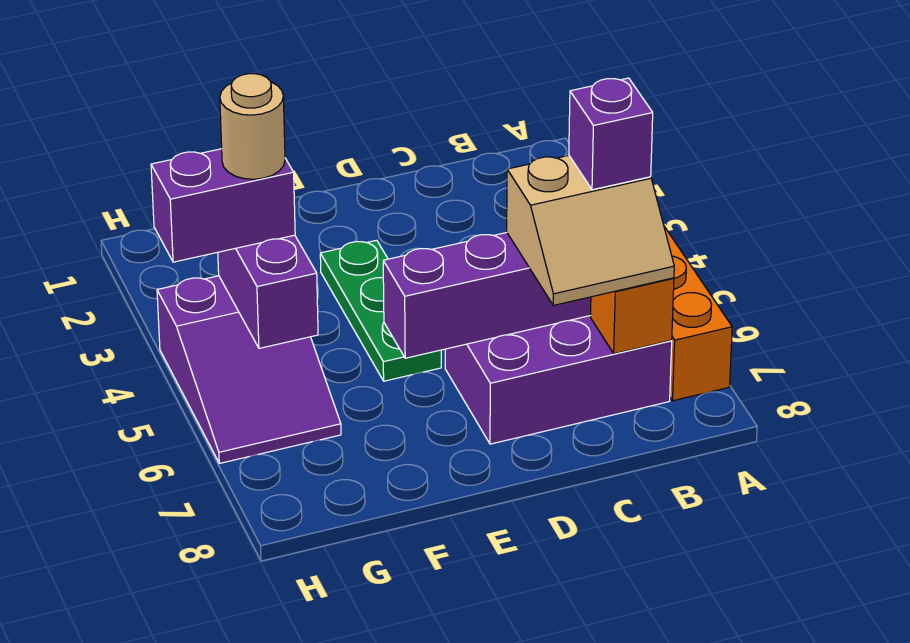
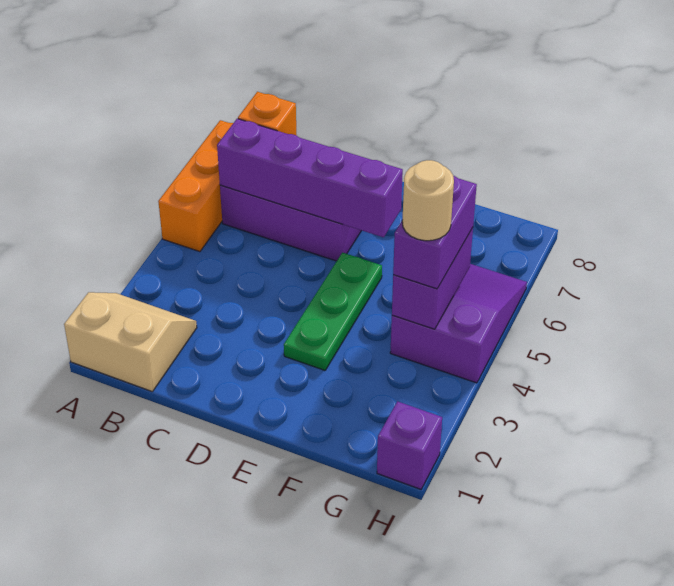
tan 2x2 slope [507,155,674,305] -> tan 2x2 slope moved to [64,292,197,392]
purple 1x1 brick [569,78,653,190] -> purple 1x1 brick moved to [377,401,442,489]
purple 1x2 brick [151,149,295,262] -> purple 1x2 brick turned to [393,176,477,289]

